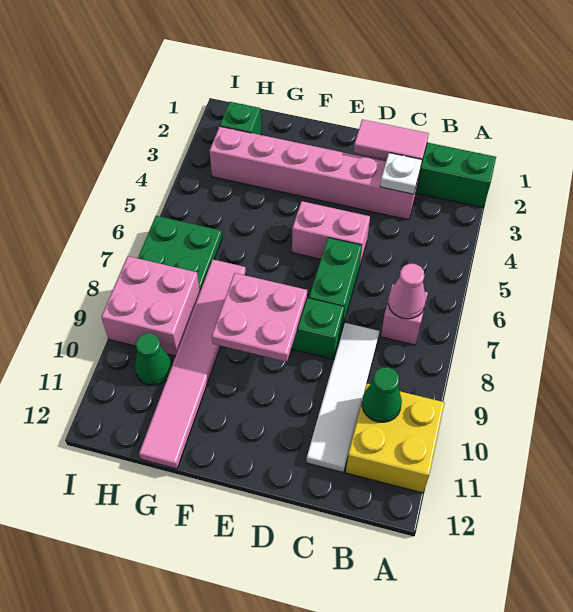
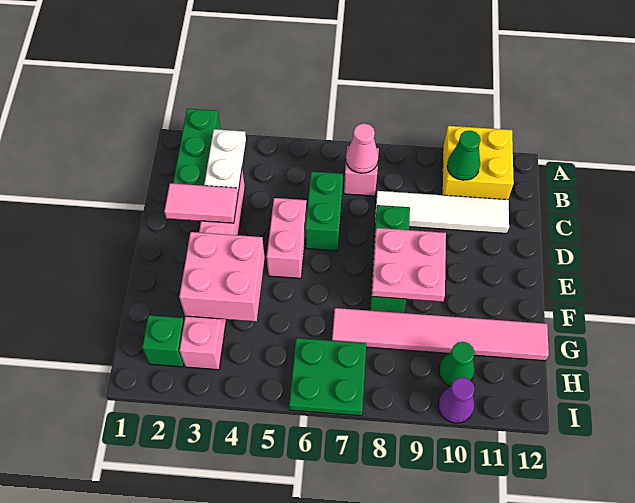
pink 1x2 tile [354,119,429,163] -> pink 1x2 tile turned to [164,183,238,223]
white 1x1 plate [380,153,422,194] -> white 1x2 plate [204,129,246,192]
green 1x2 brick [309,238,362,328] -> green 1x2 brick turned to [305,172,343,251]
pink 2x2 brick [101,256,200,356] -> pink 2x2 brick moved to [179,232,265,321]
none -> purple 1x1 cone [438,377,475,423]

